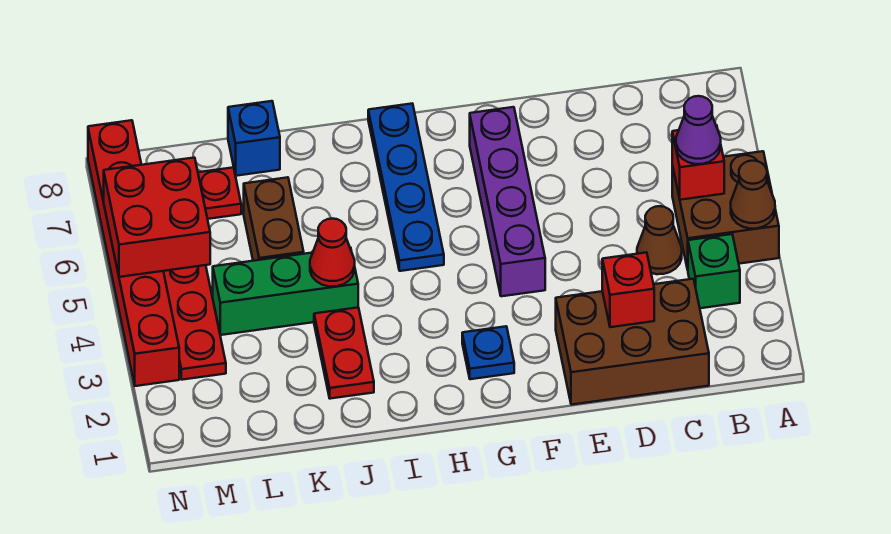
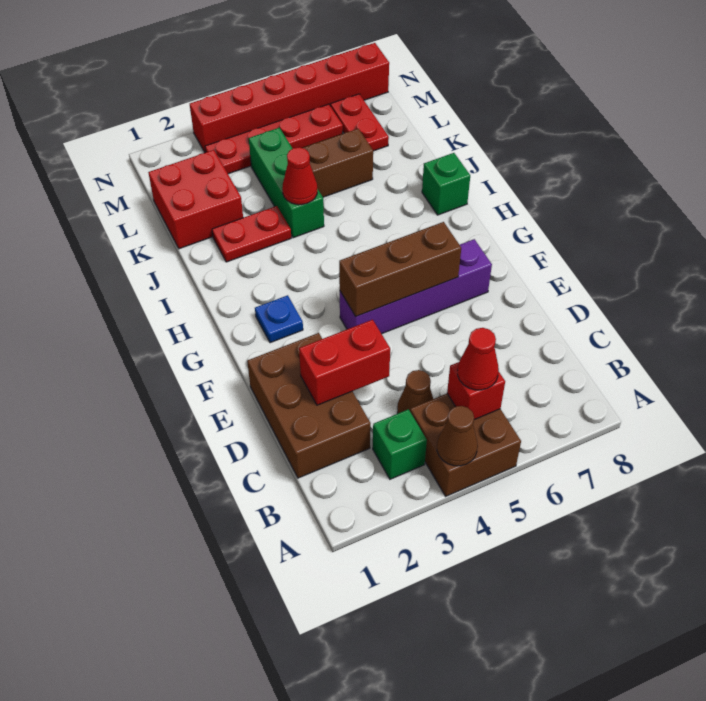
purple 1x1 cone [676,96,721,164] -> red 1x1 cone [458,328,499,390]
red 1x1 brick [602,252,654,327] -> red 1x2 brick [299,320,390,405]
none -> brown 1x3 brick [339,222,461,316]
blue 1x4 plate [368,104,444,271] -> none
none -> green 1x1 brick [422,153,470,215]
blue 1x1 brick [228,101,280,176] -> none
red 2x2 brick [104,158,210,277] -> red 2x2 brick moved to [148,150,243,249]

